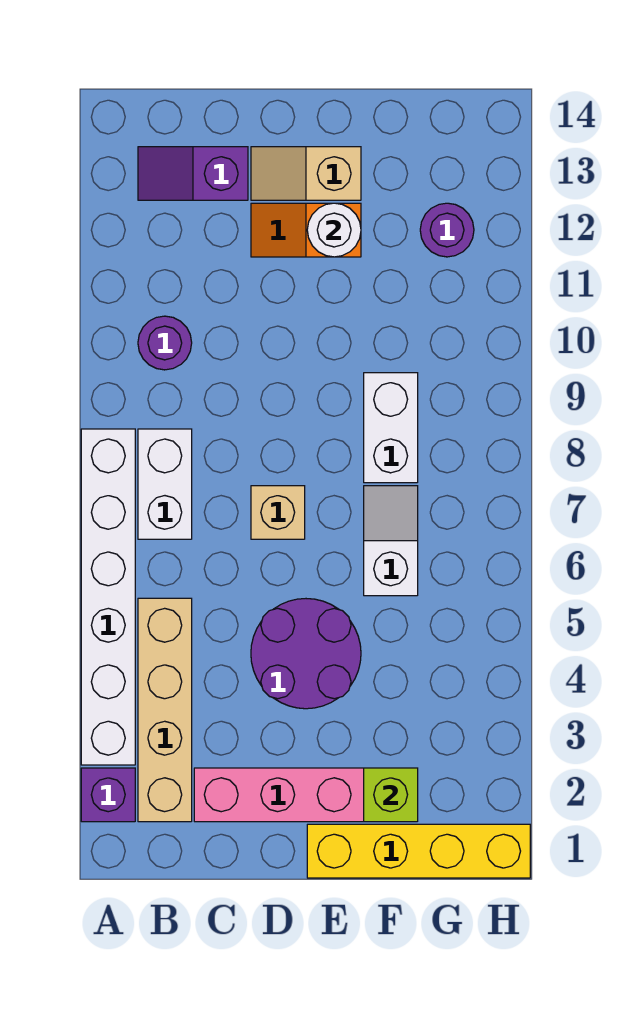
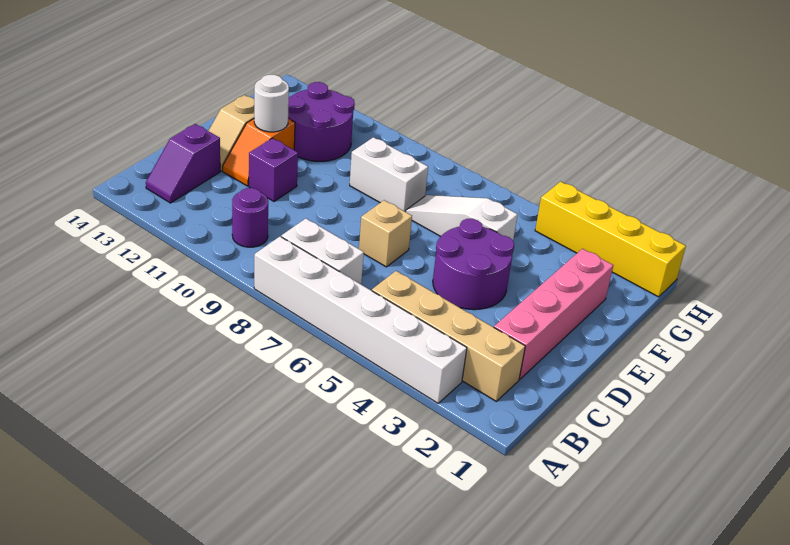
purple 1x1 brick [81,768,135,822] -> purple 1x1 brick moved to [249,138,298,201]
yellow 1x4 brick [307,824,530,878] -> yellow 1x4 brick turned to [535,182,686,297]
lime 1x1 brick [364,768,418,822] -> none
white 1x2 slope [364,486,418,596] -> white 1x3 slope [406,195,518,240]
purple 1x1 round brick [420,203,474,257] -> purple 2x2 round brick [288,82,355,161]

